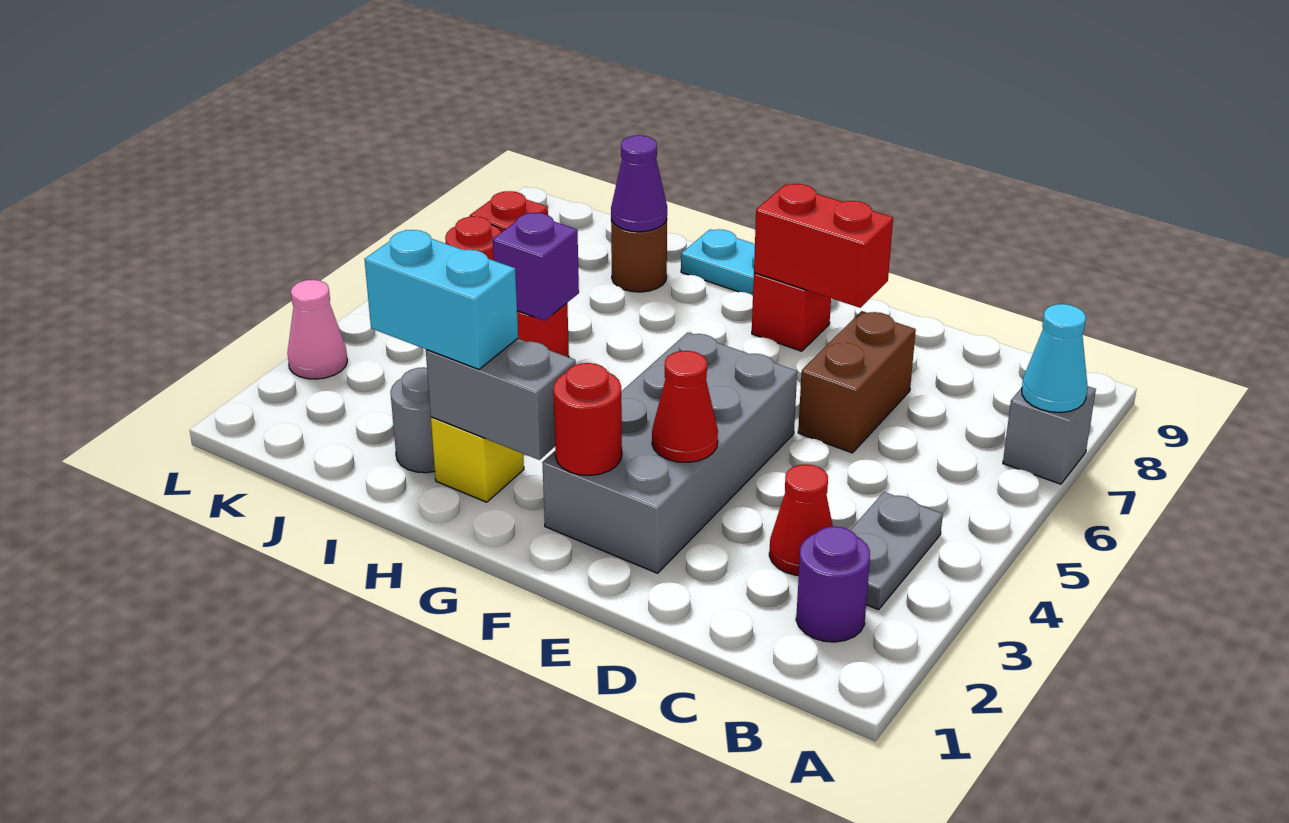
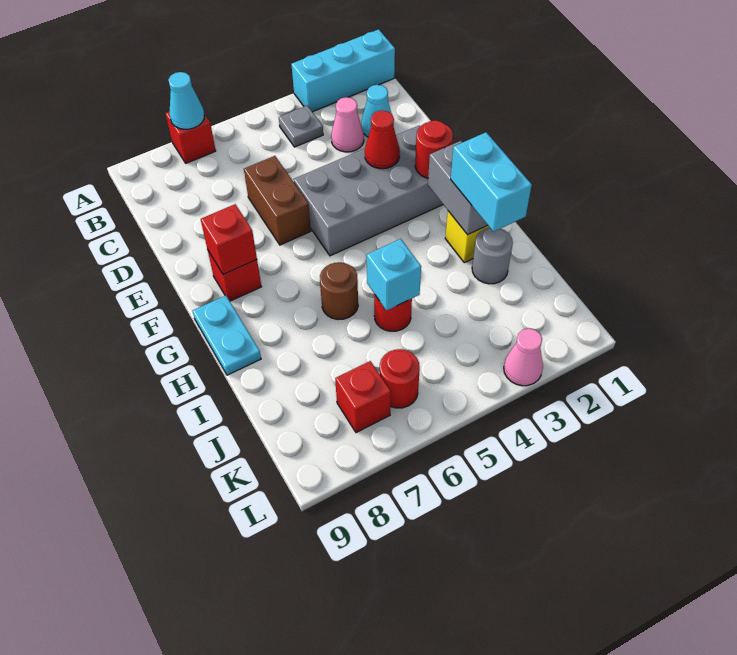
none -> cyan 1x3 brick [291,29,395,112]
grey 1x1 brick [1003,386,1096,484] -> red 1x1 brick [165,111,216,163]
purple 1x1 round brick [796,526,870,642] -> none
grey 1x2 plate [850,492,943,610] -> grey 1x1 plate [279,106,323,147]
none -> cyan 1x1 cone [361,85,391,137]
red 1x1 cone [769,464,833,575] -> pink 1x1 cone [331,97,364,152]
brown 1x2 brick [798,311,916,453] -> brown 1x2 brick turned to [244,156,311,245]
red 1x2 brick [754,184,893,308] -> red 1x1 brick [201,204,257,275]
purple 1x1 brick [493,213,579,321] -> cyan 1x1 brick [367,239,421,310]
brown 1x1 round brick [611,219,667,292] -> brown 1x1 round brick moved to [320,262,358,320]
purple 1x1 cone [611,136,667,232] -> none

